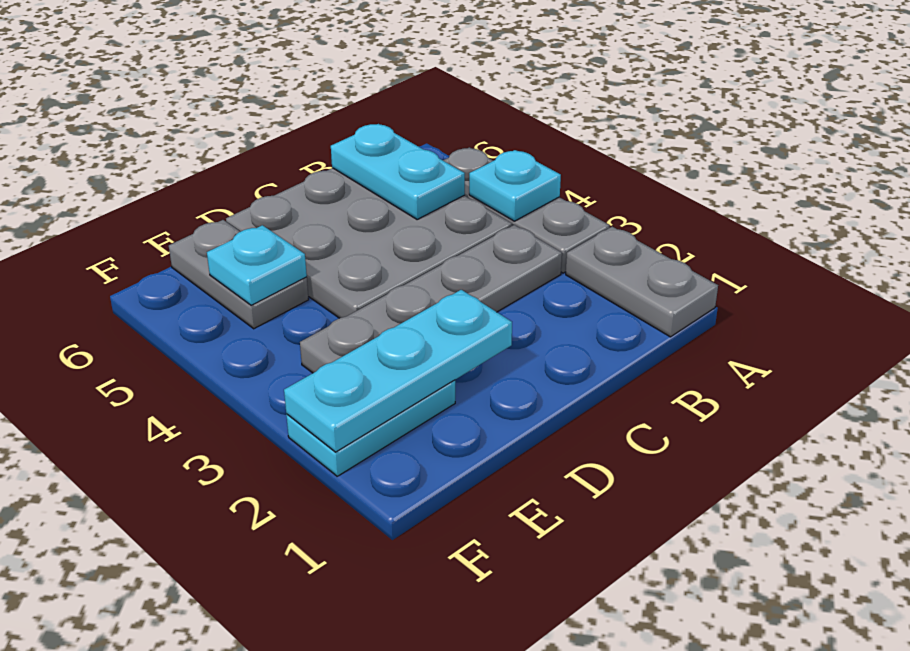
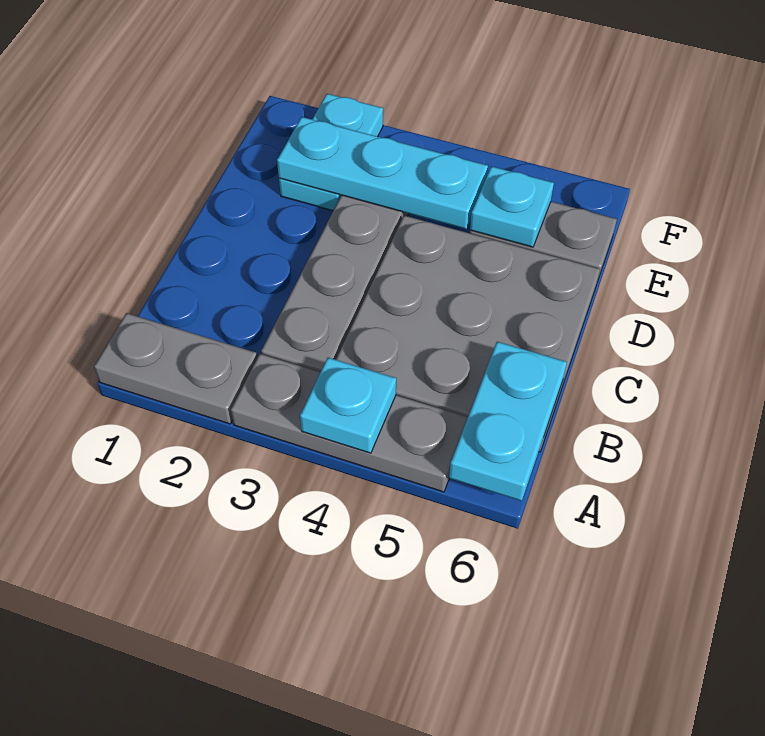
cyan 1x2 plate [331,124,465,220] -> cyan 1x2 plate turned to [449,342,567,501]
cyan 1x3 plate [284,290,512,452] -> cyan 1x3 plate turned to [277,117,488,229]

